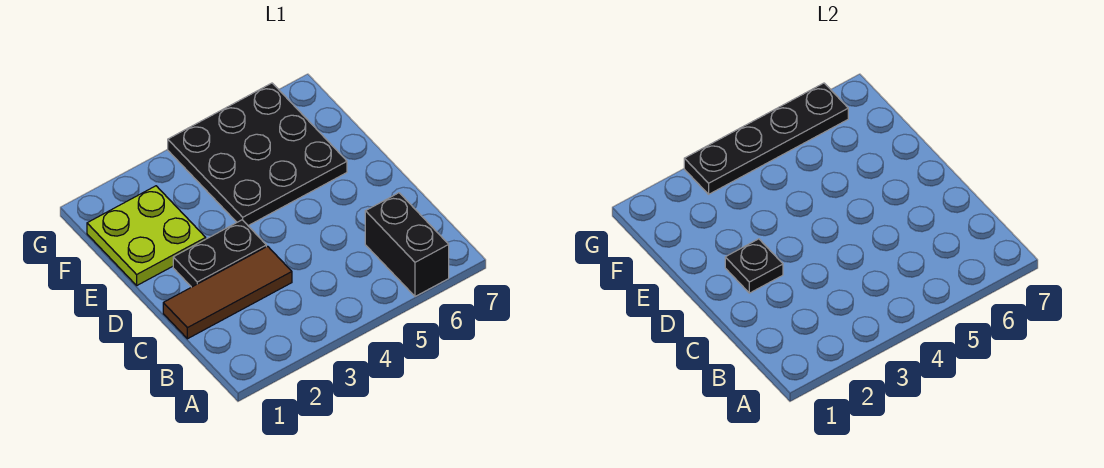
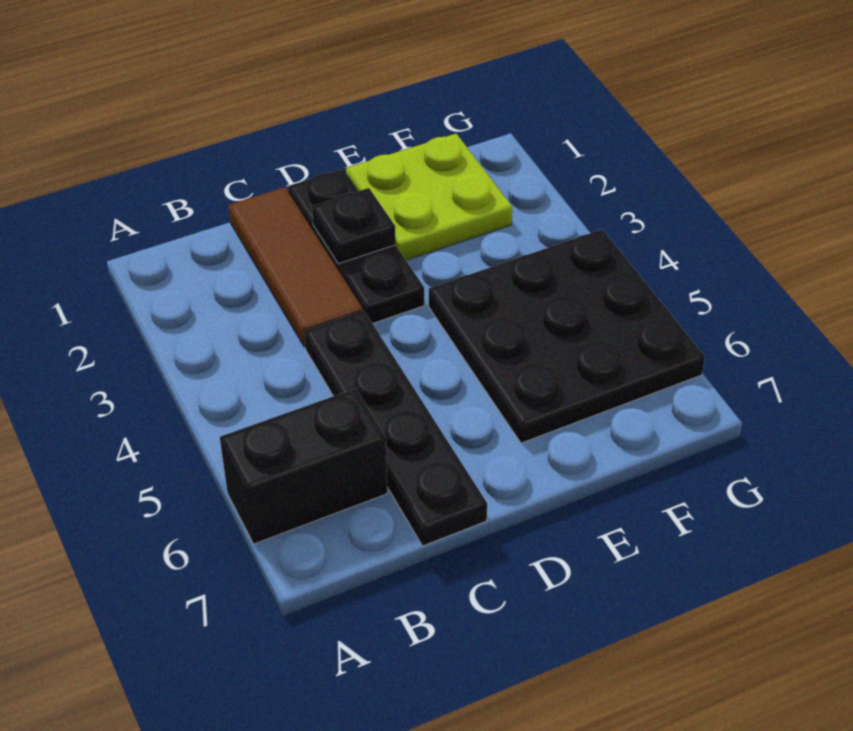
black 1x2 plate [173,220,266,287] -> black 1x3 plate [288,169,424,323]
black 1x4 plate [684,83,848,194] -> black 1x4 plate moved to [304,311,487,546]

